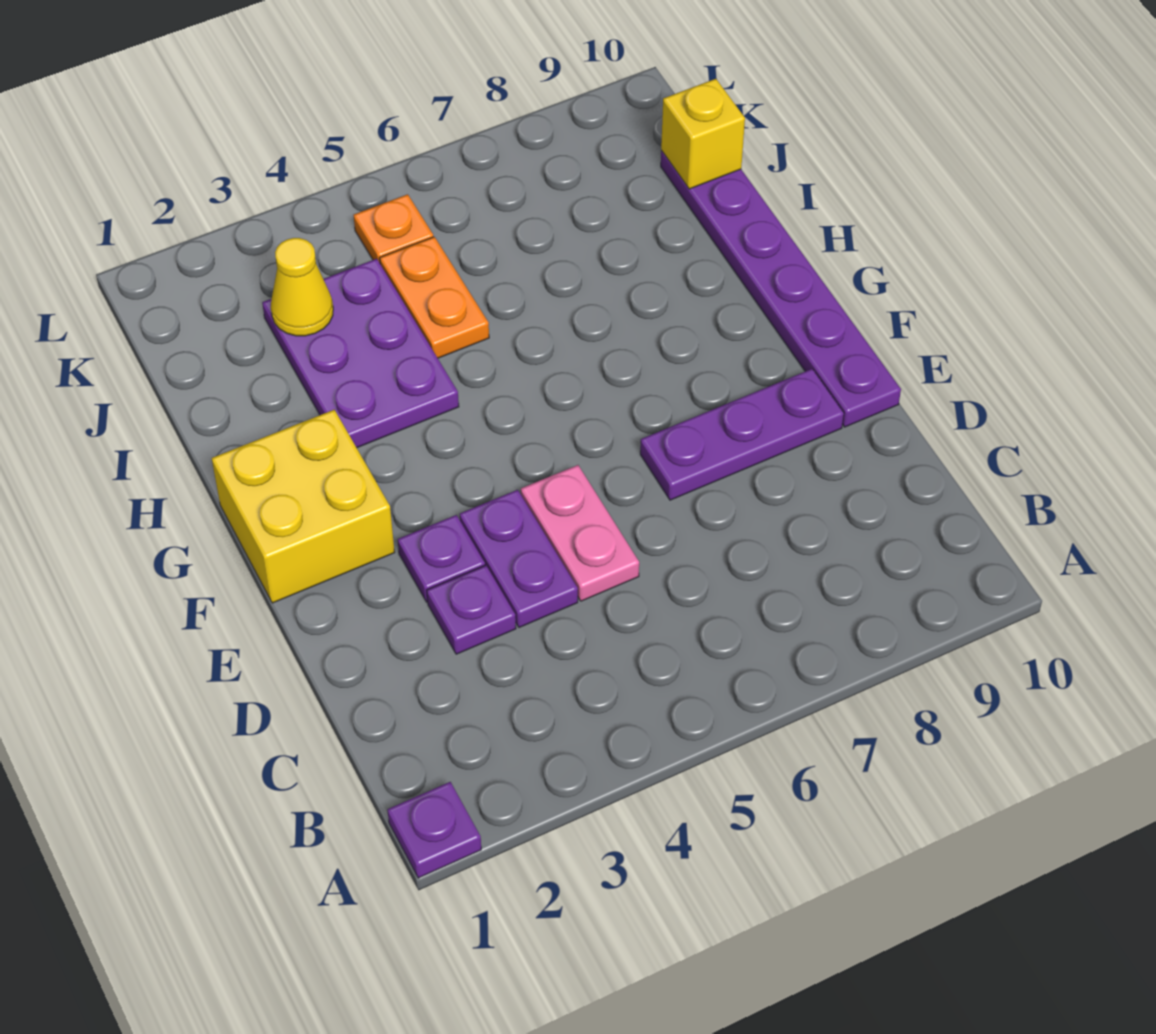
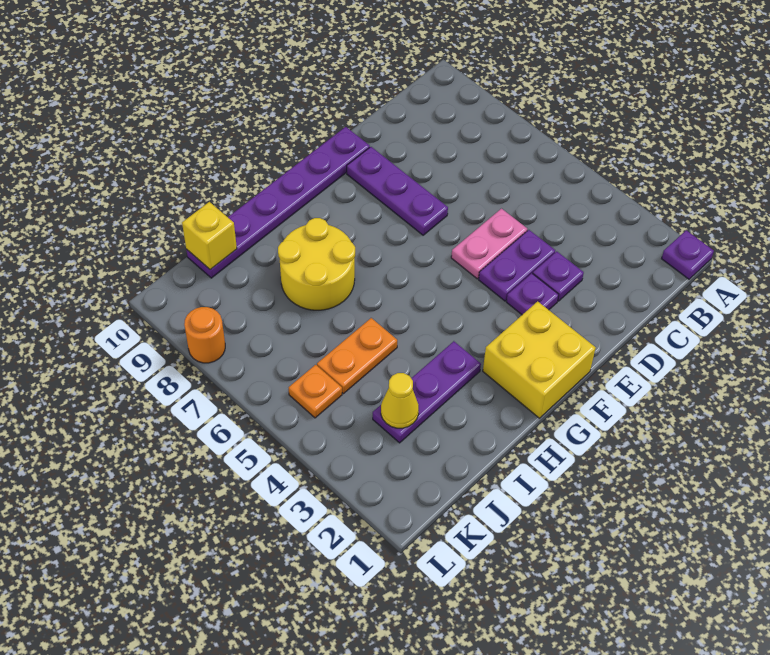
purple 2x3 plate [262,259,459,448] -> purple 1x3 plate [373,341,481,443]
none -> yellow 2x2 round brick [278,218,355,310]
none -> orange 1x1 round brick [184,307,225,363]

